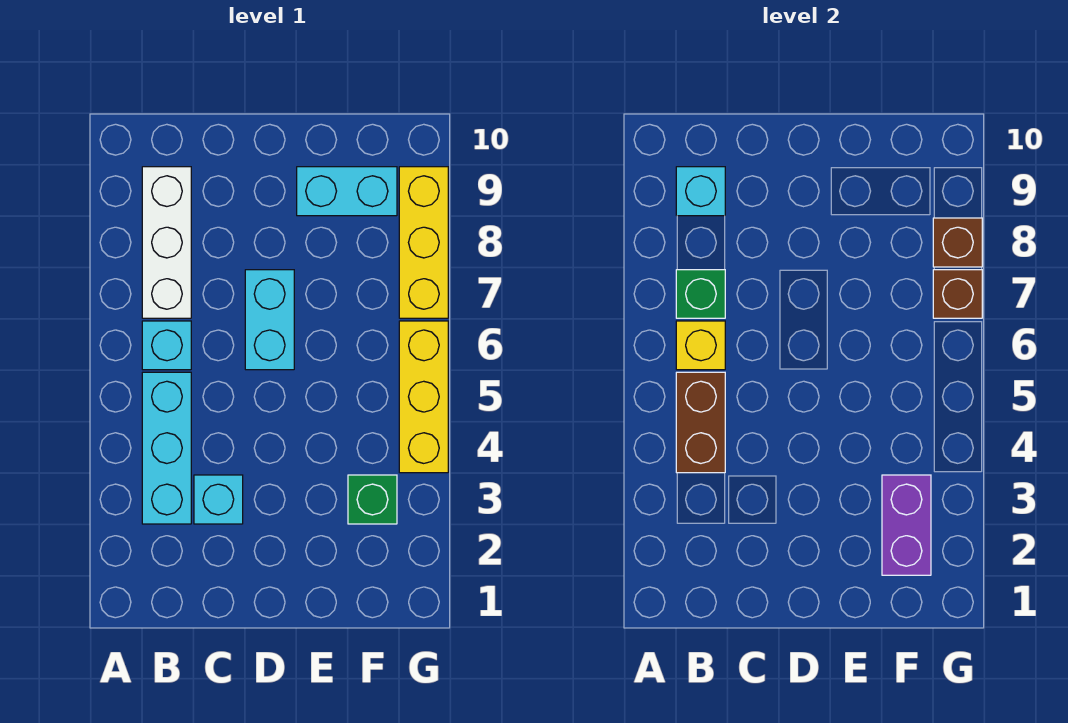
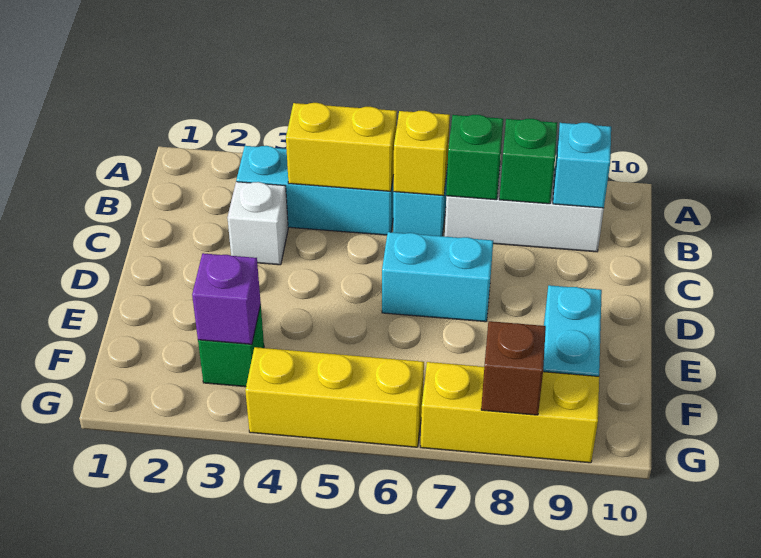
brown 1x2 brick [676,372,725,473] -> yellow 1x2 brick [286,103,397,191]
none -> green 1x1 brick [500,119,557,204]
cyan 1x1 brick [194,475,243,524] -> white 1x1 brick [227,182,288,265]
purple 1x2 brick [882,475,931,575] -> purple 1x1 brick [192,253,261,344]
brown 1x1 brick [933,270,982,318] -> none

